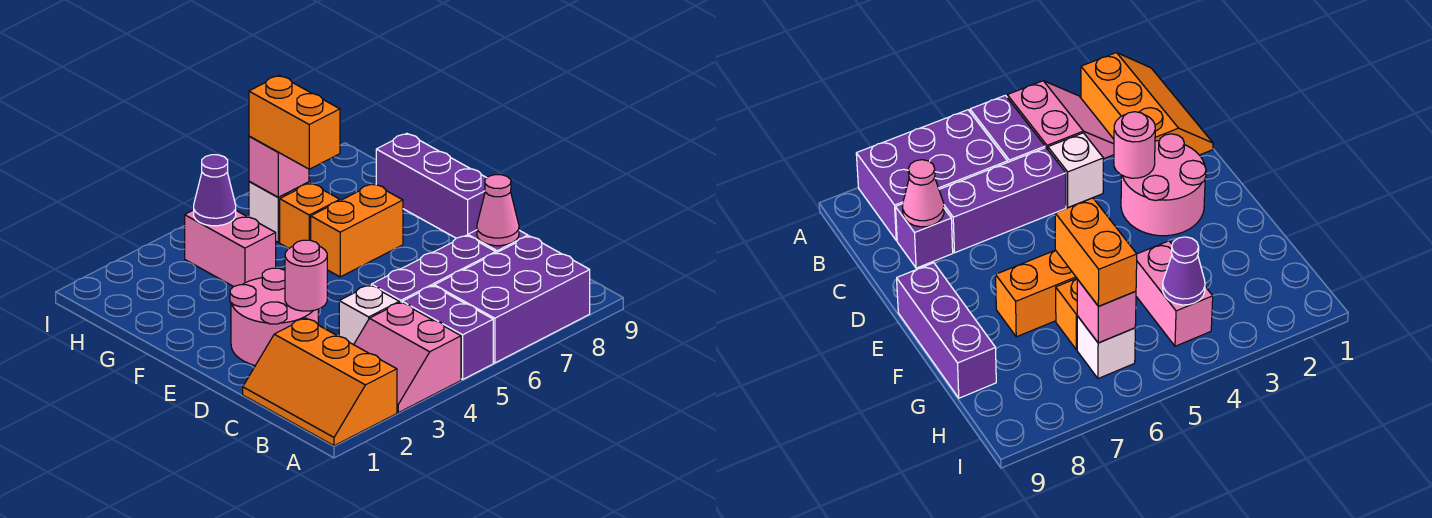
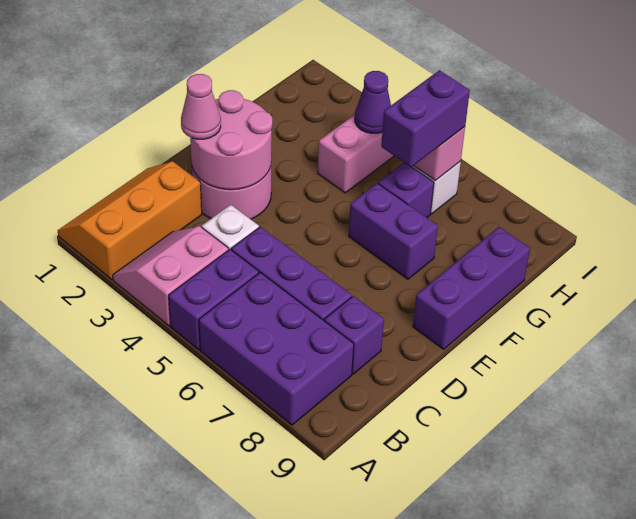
pink 1x1 cone [477,175,519,246] -> pink 1x1 cone moved to [181,74,221,139]
pink 1x1 round brick [285,240,327,311] -> pink 2x2 round brick [190,90,272,190]
orange 1x2 brick [311,184,403,277] -> purple 1x2 brick [349,183,438,279]
orange 1x1 brick [280,183,340,248] -> purple 1x1 brick [378,163,434,218]
orange 1x2 brick [249,75,340,169] -> purple 1x2 brick [381,70,470,167]

